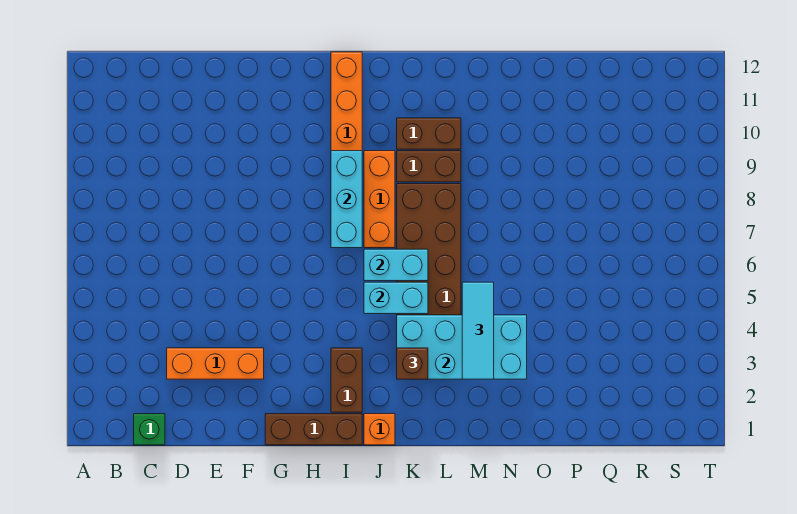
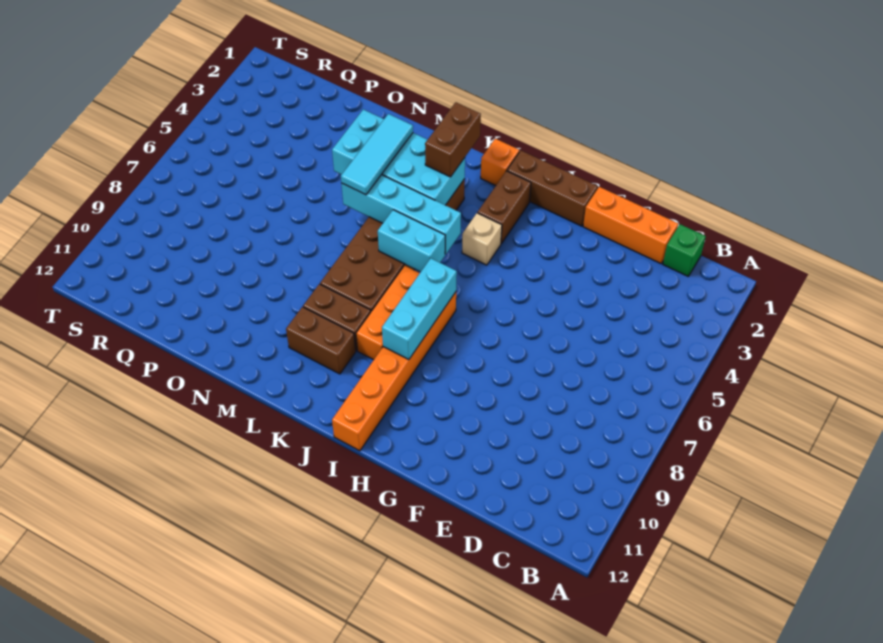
orange 1x3 brick [167,348,264,379] -> orange 1x3 brick moved to [583,187,678,264]
none -> tan 1x1 brick [462,213,502,265]
cyan 1x2 brick [364,282,428,314] -> cyan 1x4 brick [341,175,461,254]
brown 1x1 brick [397,348,428,379] -> brown 1x2 brick [425,102,481,177]

